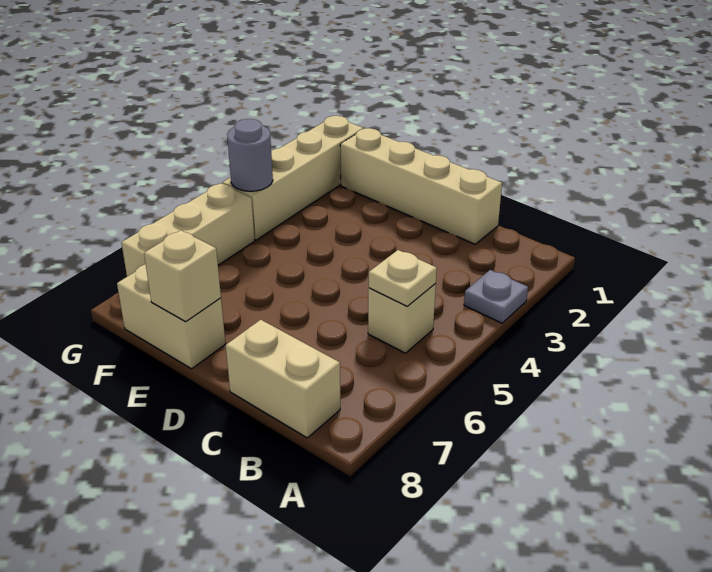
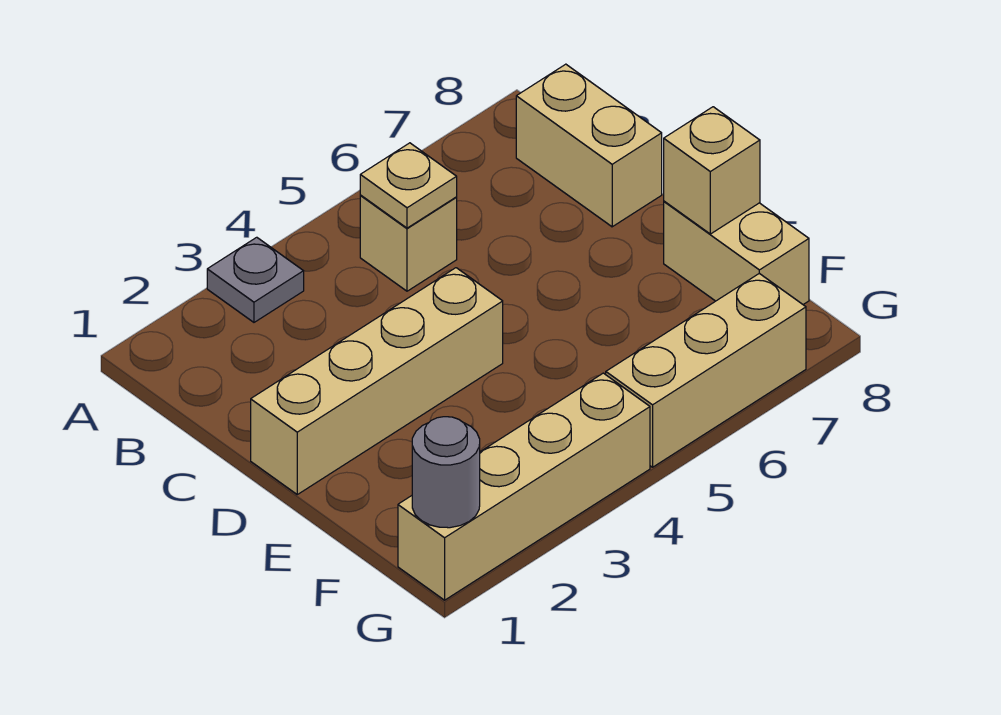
tan 1x4 brick [340,128,502,244] -> tan 1x4 brick turned to [251,268,503,494]
grey 1x1 round brick [227,119,273,191] -> grey 1x1 round brick moved to [412,417,480,528]

